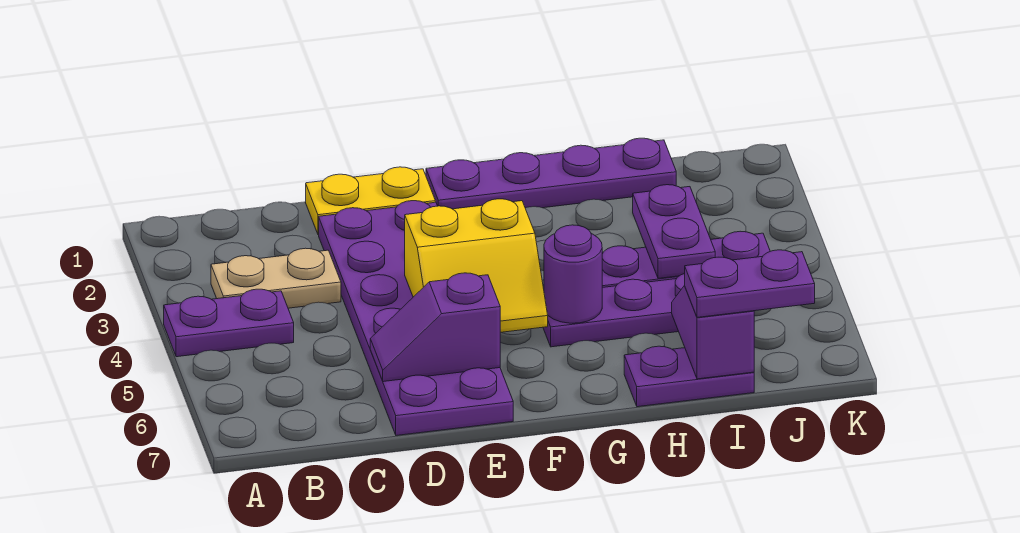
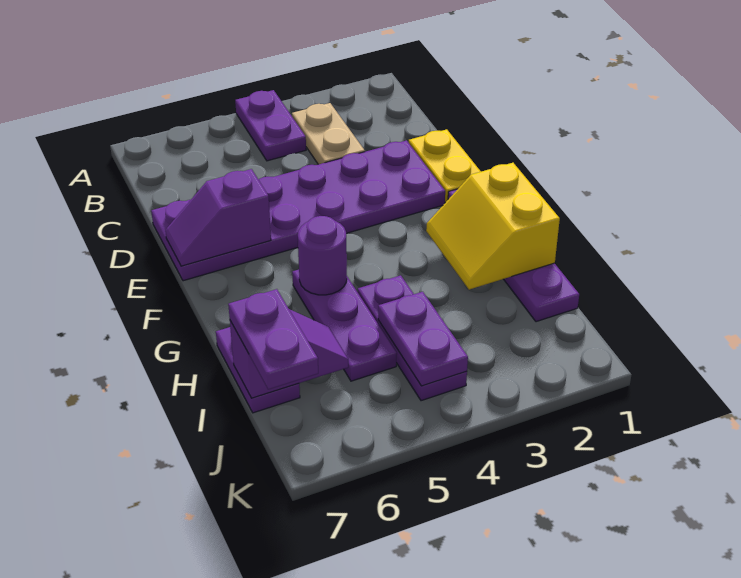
purple 1x2 slope [370,273,500,382] -> purple 1x2 slope turned to [165,169,271,266]
yellow 2x2 slope [405,199,548,332] -> yellow 2x2 slope moved to [426,163,560,290]
purple 1x2 plate [633,185,715,278] -> purple 1x2 plate turned to [378,292,468,386]

